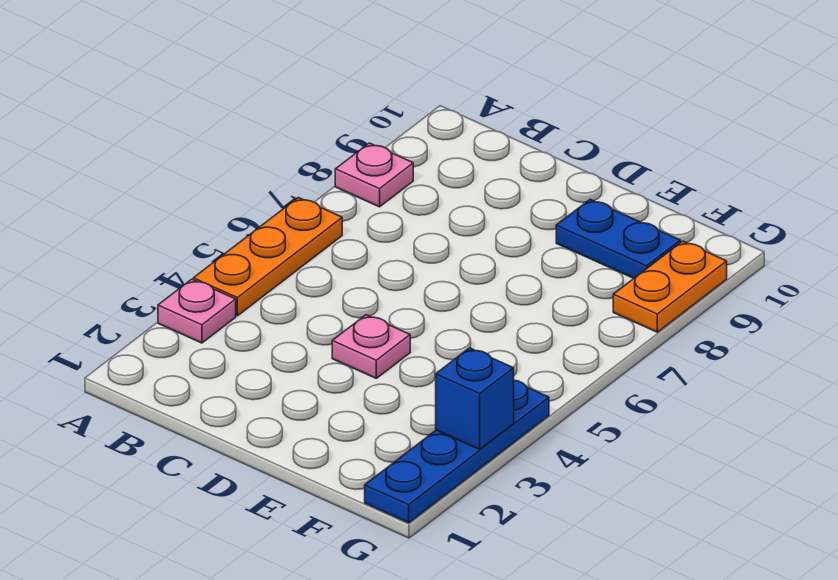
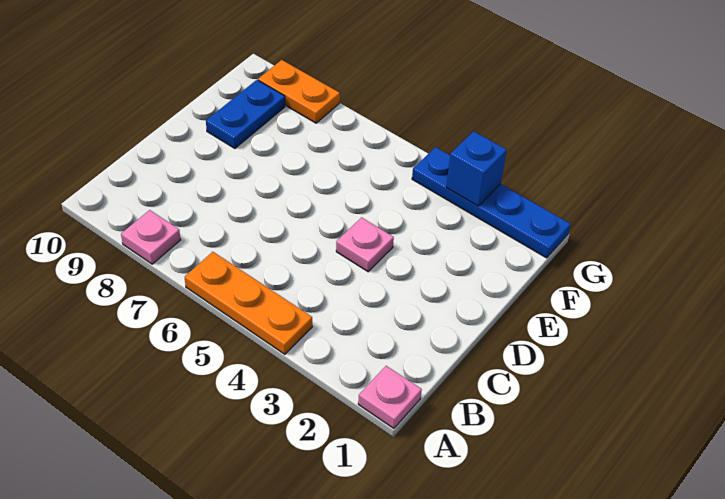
pink 1x1 plate [158,279,236,343] -> pink 1x1 plate moved to [358,366,422,428]

